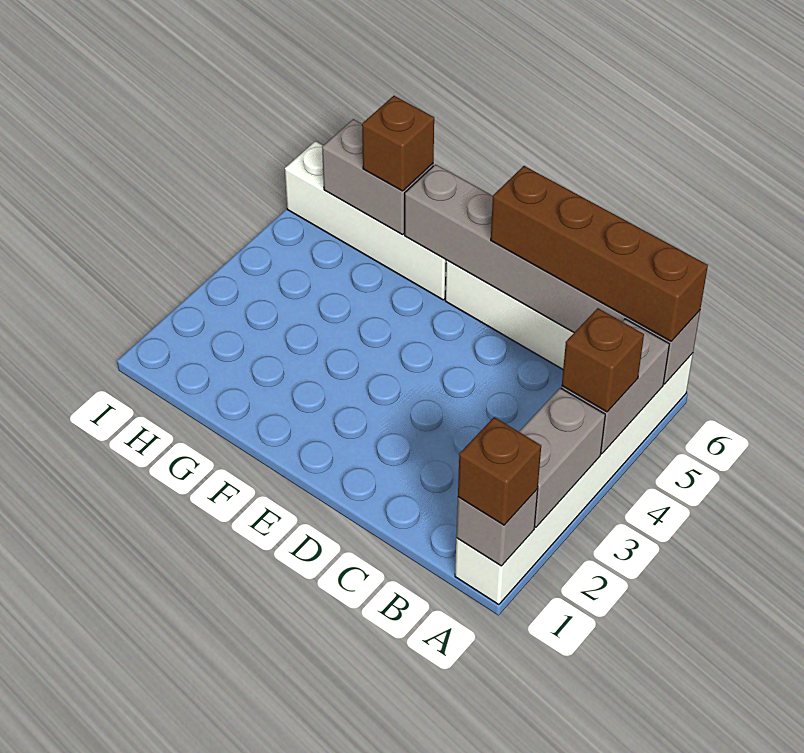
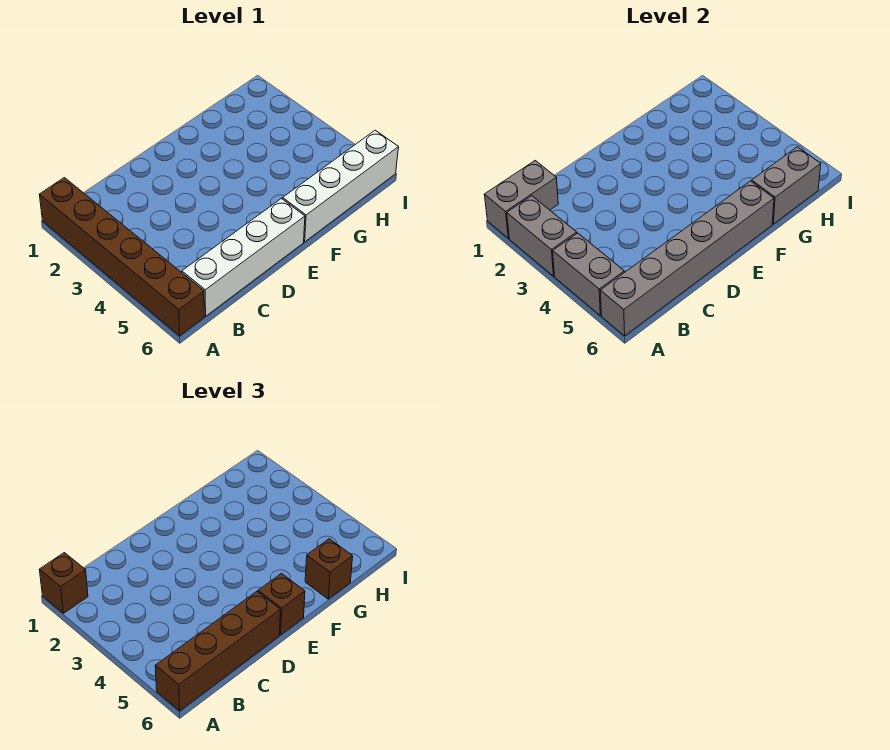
white 1x6 brick [455,353,693,605] -> brown 1x6 brick [39,178,204,336]
grey 1x1 brick [456,489,538,566] -> grey 1x2 brick [484,161,558,238]
brown 1x1 brick [562,308,644,412] -> brown 1x1 brick moved to [258,574,305,635]

